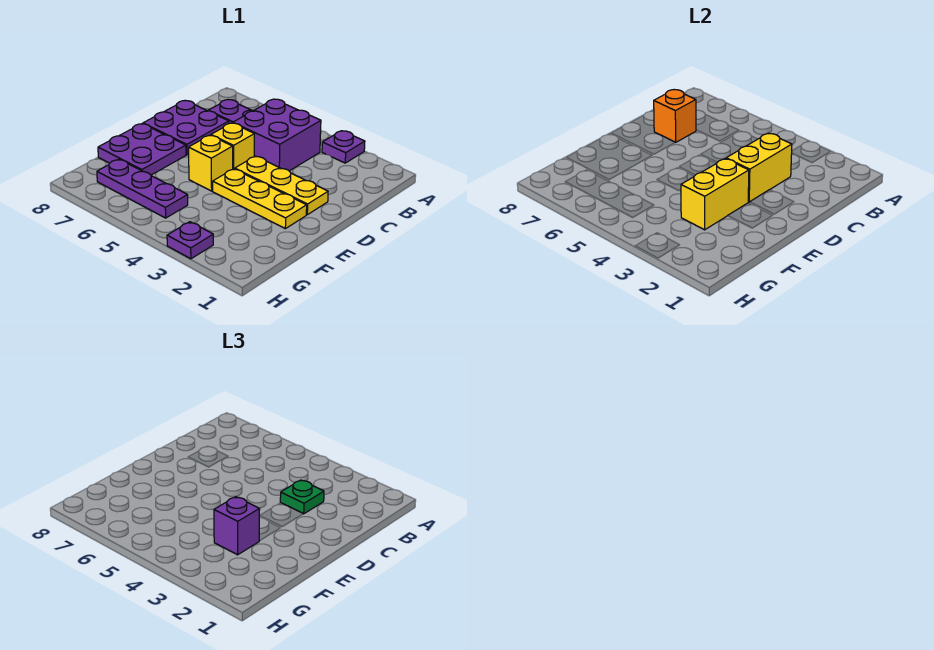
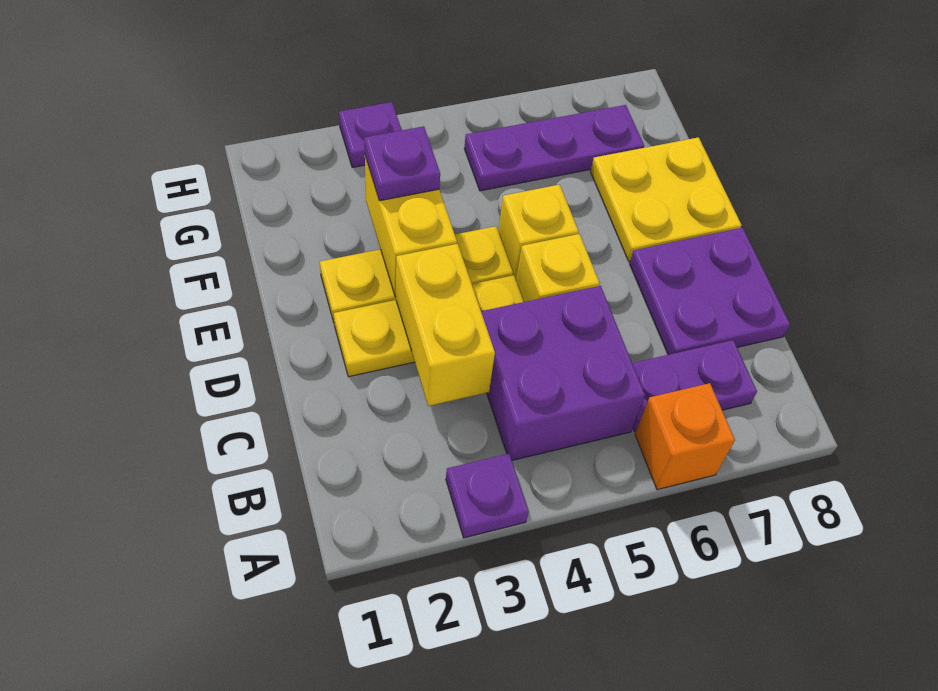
green 1x1 plate [280,480,324,514] -> none
orange 1x1 brick [654,90,696,142] -> orange 1x1 brick moved to [635,383,735,490]
purple 2x2 plate [98,124,186,175] -> yellow 2x2 plate [590,137,742,261]
purple 1x1 brick [214,497,260,555] -> purple 1x1 plate [364,126,440,201]

